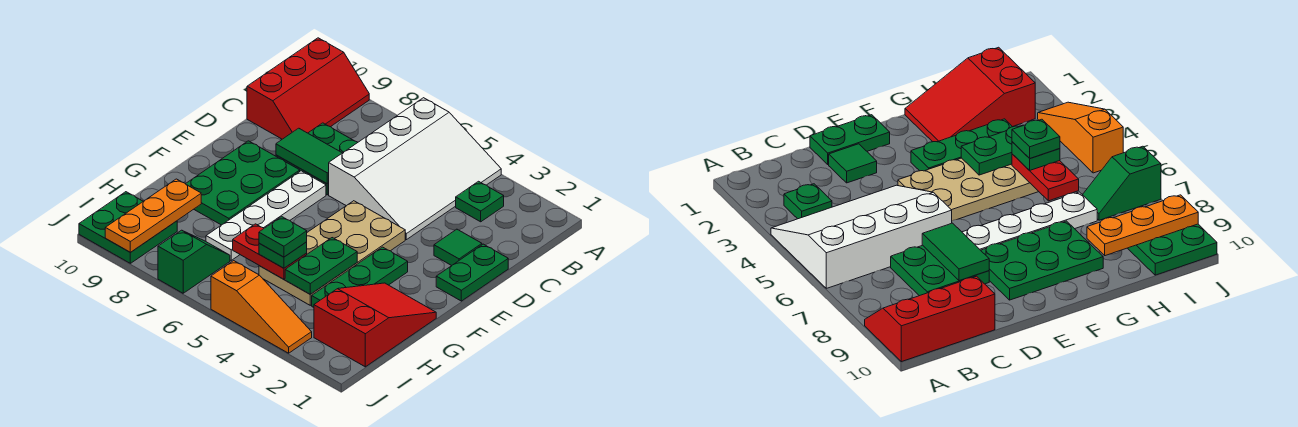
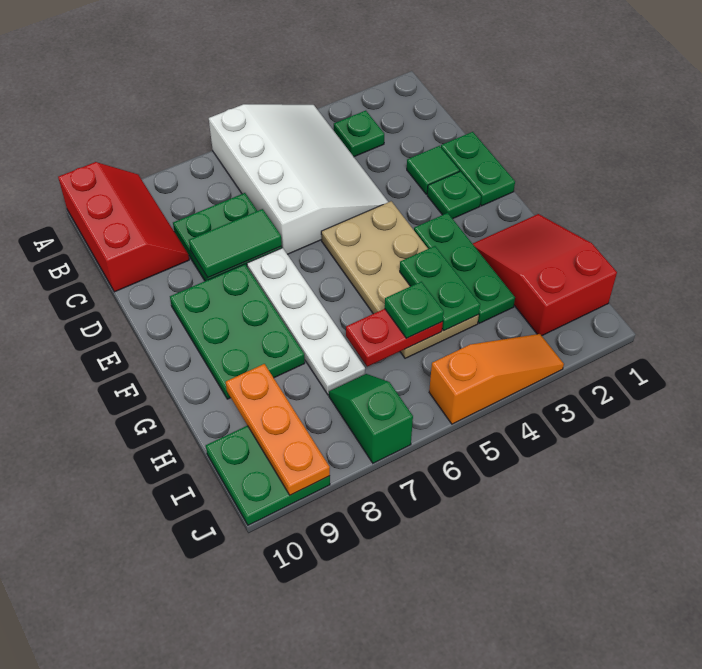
green 1x1 plate [259,217,307,257] -> green 1x1 plate moved to [427,171,481,219]

